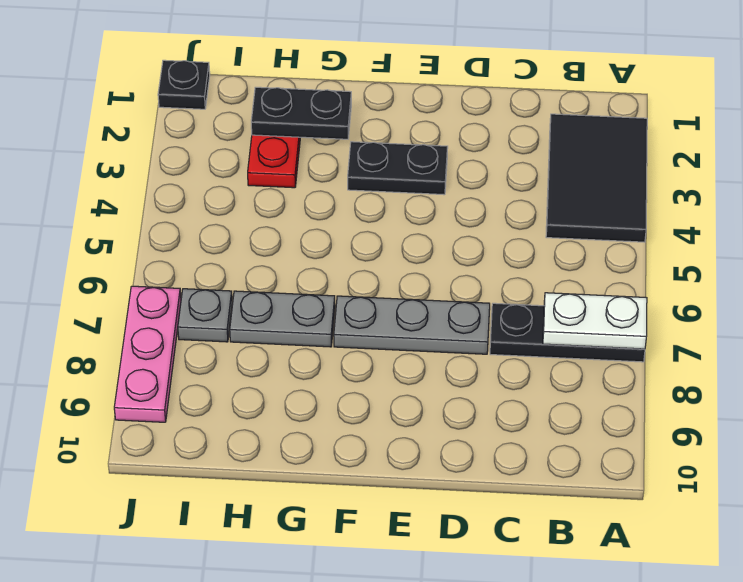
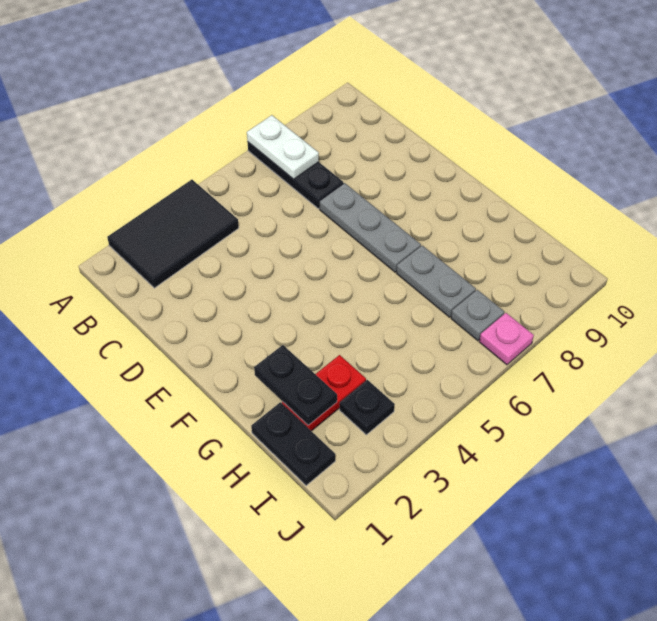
black 1x2 plate [348,142,448,195] -> black 1x2 plate moved to [251,402,335,486]
black 1x1 plate [158,60,210,109] -> black 1x1 plate moved to [340,380,395,435]
pink 1x3 plate [114,286,181,422] -> pink 1x1 plate [479,313,534,365]

